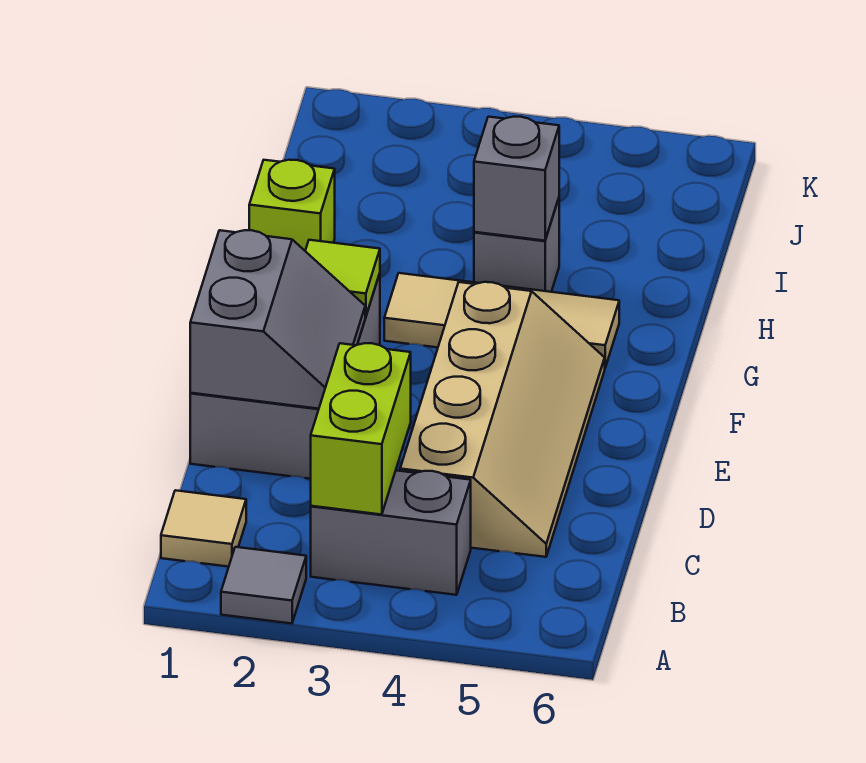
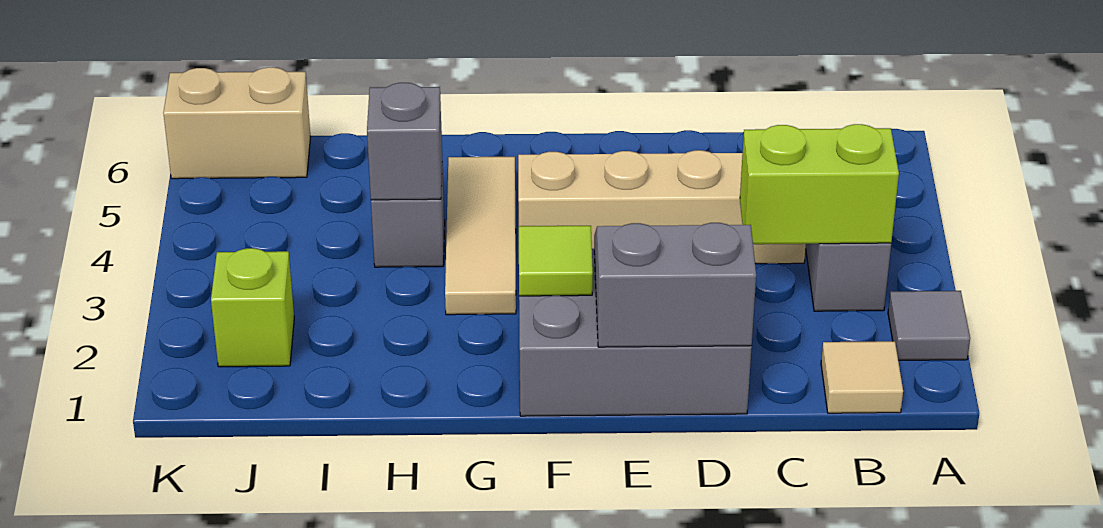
lime 1x1 brick [249,160,335,251] -> lime 1x1 brick moved to [211,248,294,367]
none -> tan 1x2 brick [163,67,310,179]

